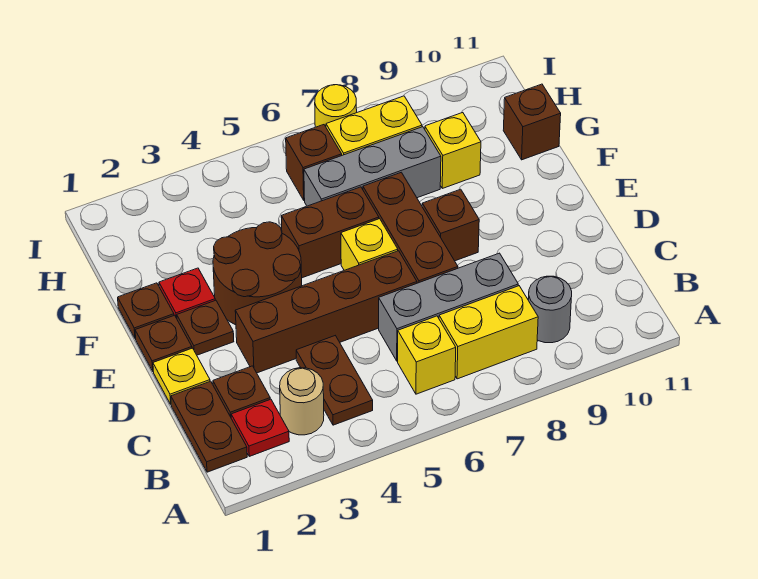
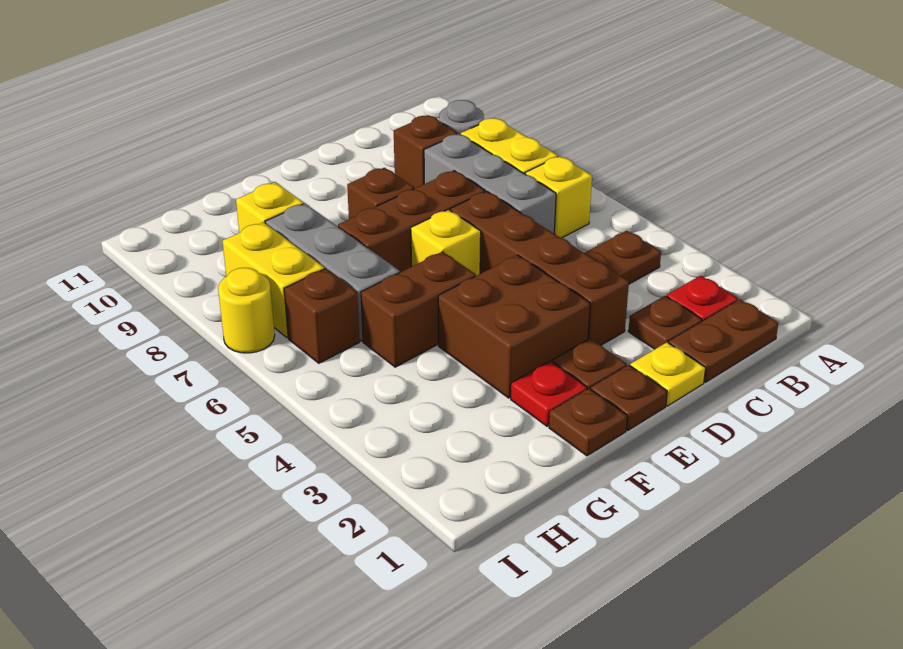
tan 1x1 round brick [280,368,324,435] -> none
brown 2x2 round brick [213,222,302,325] -> brown 2x2 brick [438,255,590,398]
brown 1x2 brick [281,187,379,278] -> brown 1x2 brick turned to [361,251,476,367]
brown 1x1 brick [503,84,561,160] -> brown 1x1 brick moved to [394,115,457,189]

